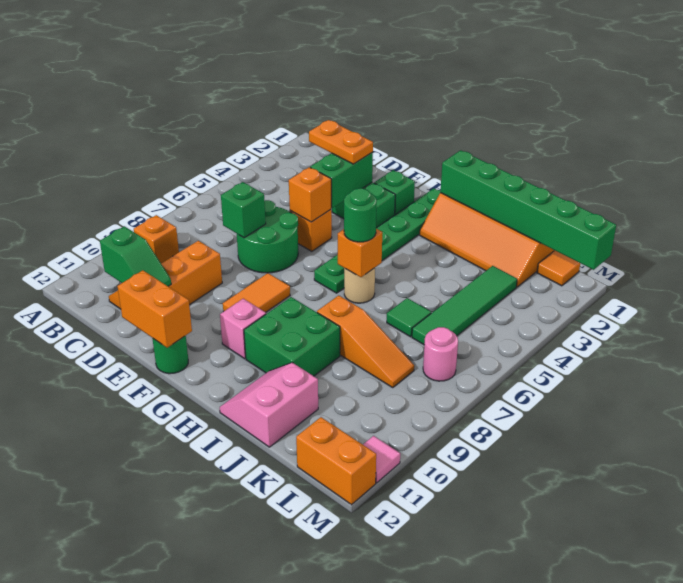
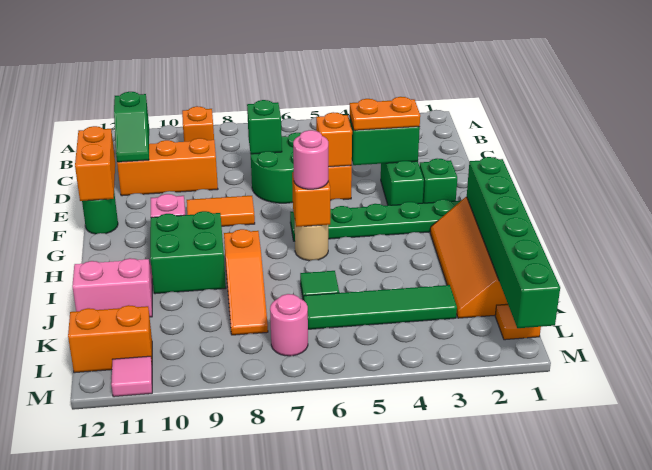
orange 1x2 plate [309,120,373,164] -> orange 1x2 plate turned to [350,97,420,130]
green 1x1 round brick [344,188,376,242] -> pink 1x1 round brick [293,130,328,189]
orange 1x2 brick [296,417,376,505] -> orange 1x2 brick turned to [68,305,152,373]

